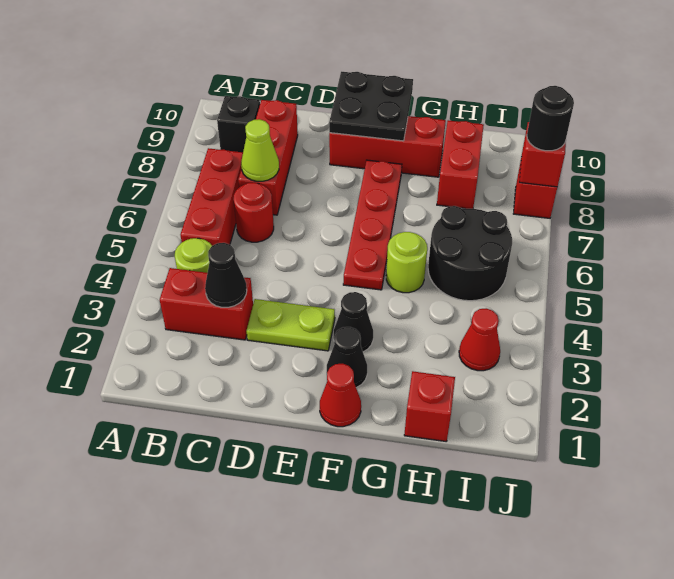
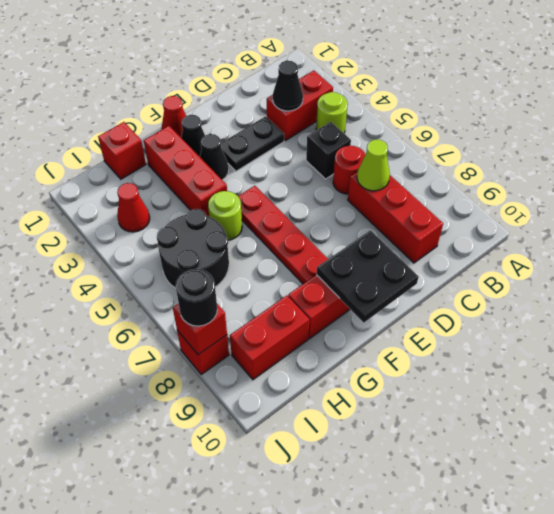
red 1x3 brick [181,148,243,246] -> red 1x3 brick moved to [144,126,227,216]
black 1x1 brick [217,96,260,152] -> black 1x1 brick moved to [306,122,351,179]
lime 1x2 plate [247,299,335,351] -> black 1x2 plate [221,116,284,171]
red 1x2 brick [437,120,484,209] -> red 1x2 brick turned to [230,296,309,380]

